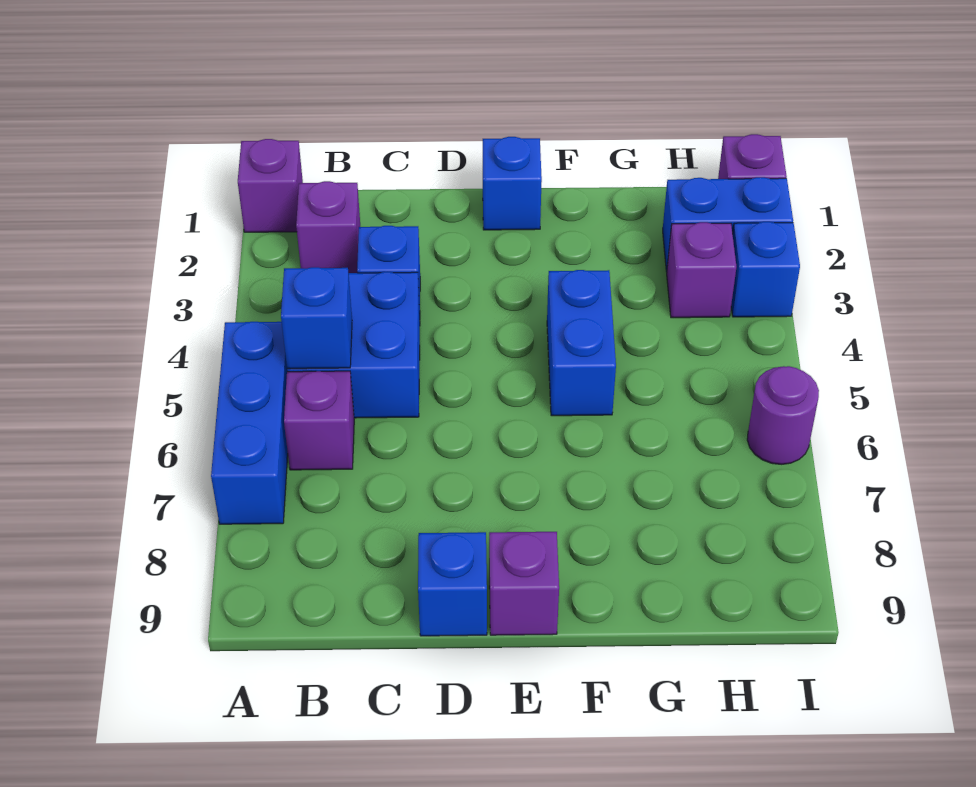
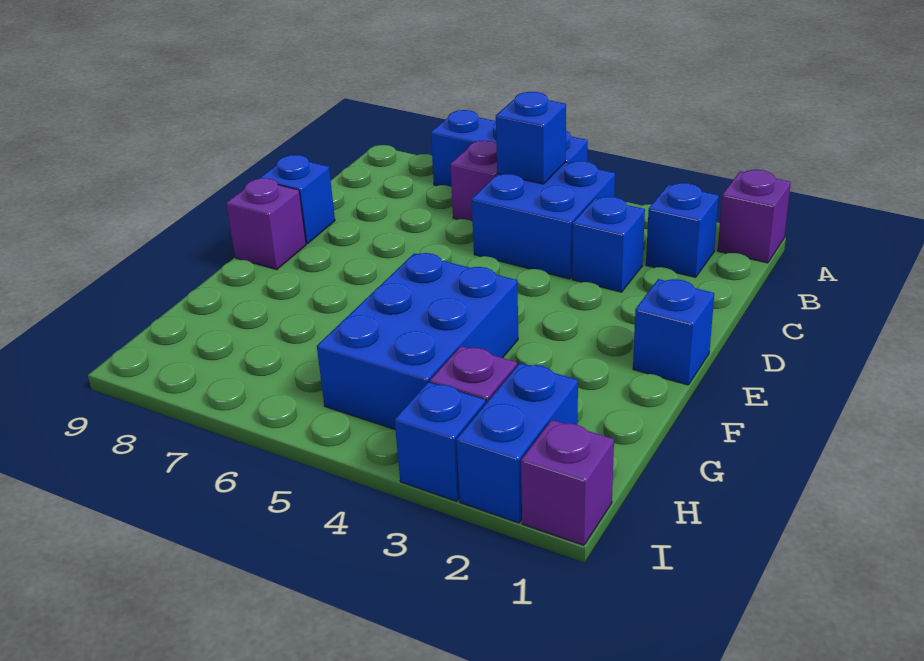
purple 1x1 brick [296,181,360,273] -> blue 1x1 brick [646,183,719,277]
blue 1x2 brick [547,270,616,416] -> blue 2x3 brick [317,253,518,429]
purple 1x1 round brick [747,366,819,464] -> none

